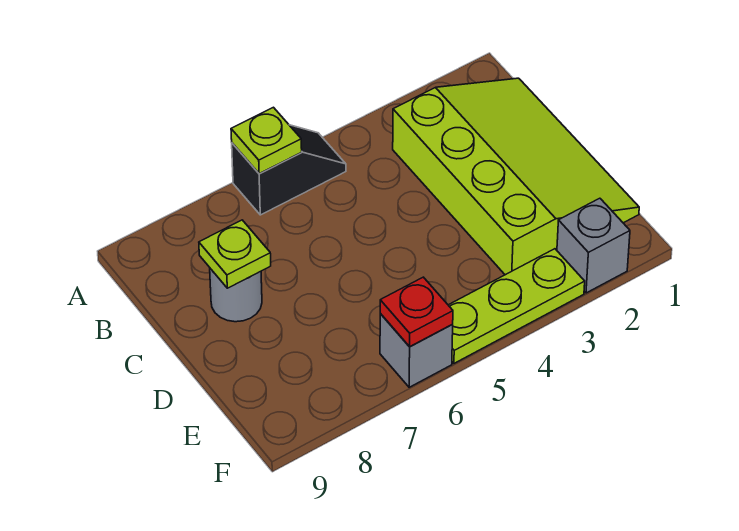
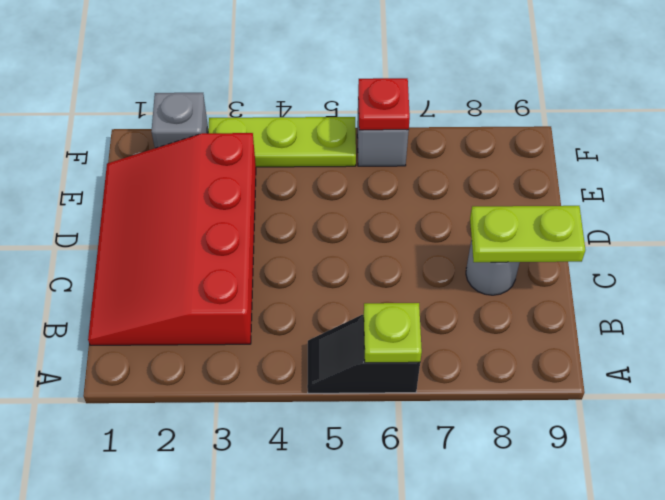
lime 3x4 slope [393,78,639,275] -> red 3x4 slope [88,133,256,345]
lime 1x1 plate [199,220,271,288] -> lime 1x2 plate [470,206,585,262]

